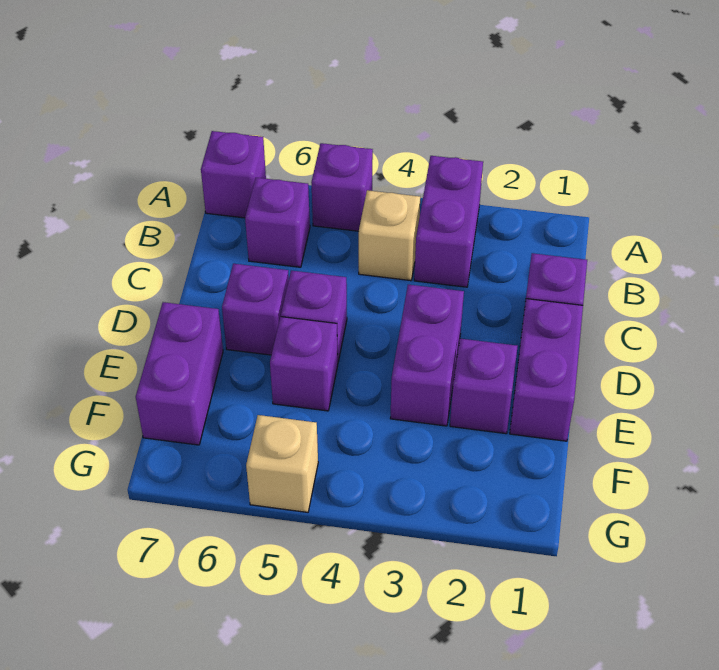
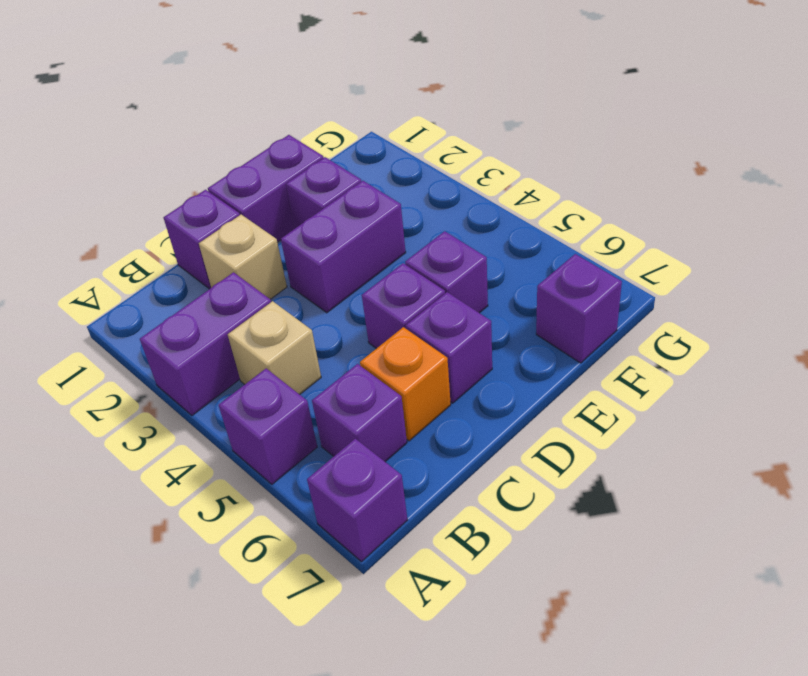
none -> orange 1x1 brick [360,327,451,441]
purple 1x2 brick [136,302,223,445] -> purple 1x1 brick [536,254,622,363]
tan 1x1 brick [246,415,318,512] -> tan 1x1 brick moved to [199,215,287,299]

